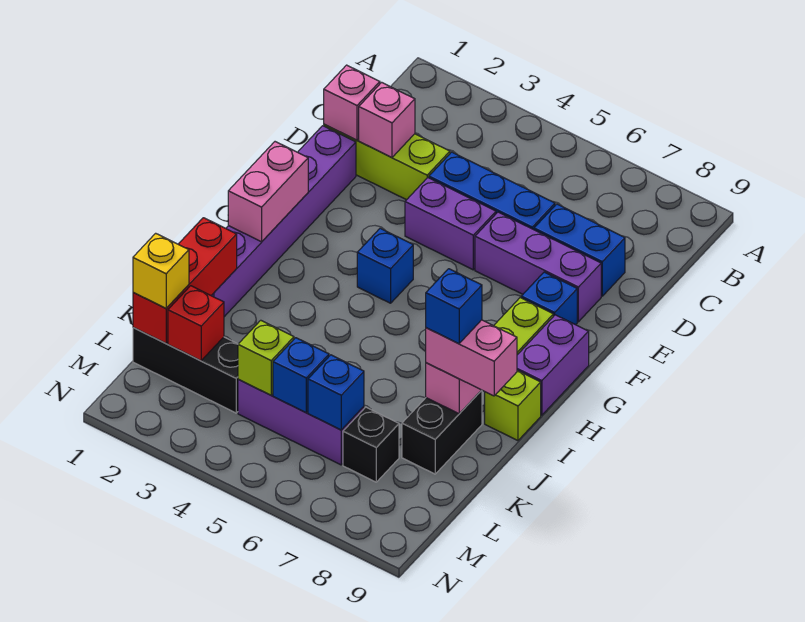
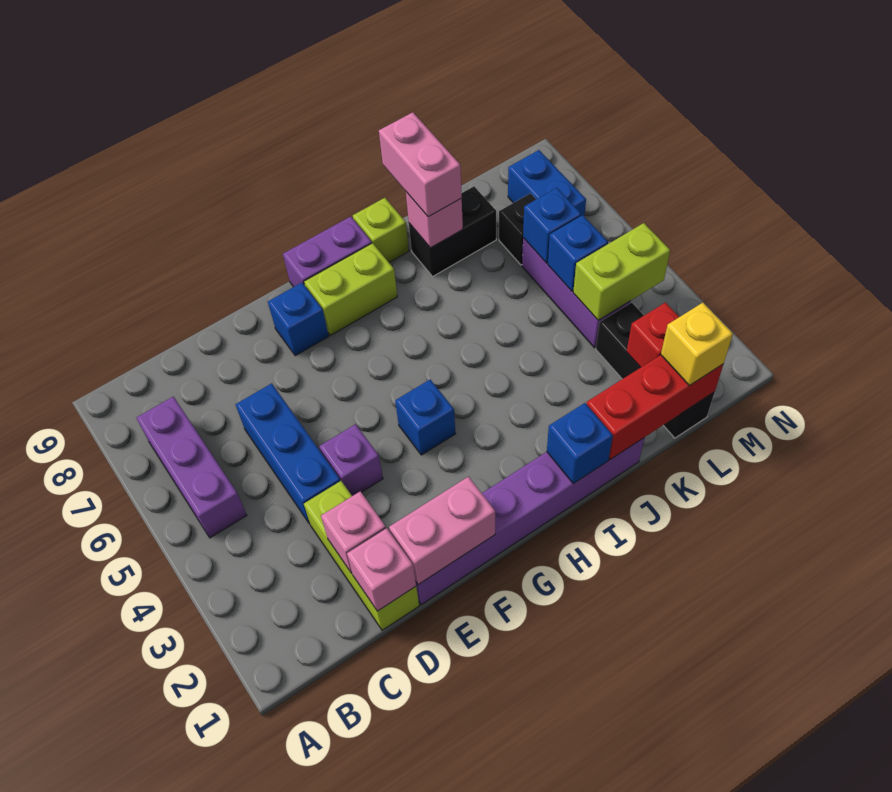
blue 1x2 brick [534,204,625,296] -> blue 1x2 brick moved to [508,150,586,216]
purple 1x2 brick [405,178,496,270] -> purple 1x1 brick [319,424,383,496]
purple 1x3 brick [475,212,601,322] -> purple 1x3 brick moved to [137,397,247,538]
pink 1x2 brick [228,142,308,242] -> pink 1x2 brick moved to [389,477,495,585]
blue 1x1 brick [426,269,482,344] -> blue 1x1 brick moved to [547,403,613,484]
lime 1x1 brick [238,320,294,395] -> lime 1x2 brick [573,223,670,320]

